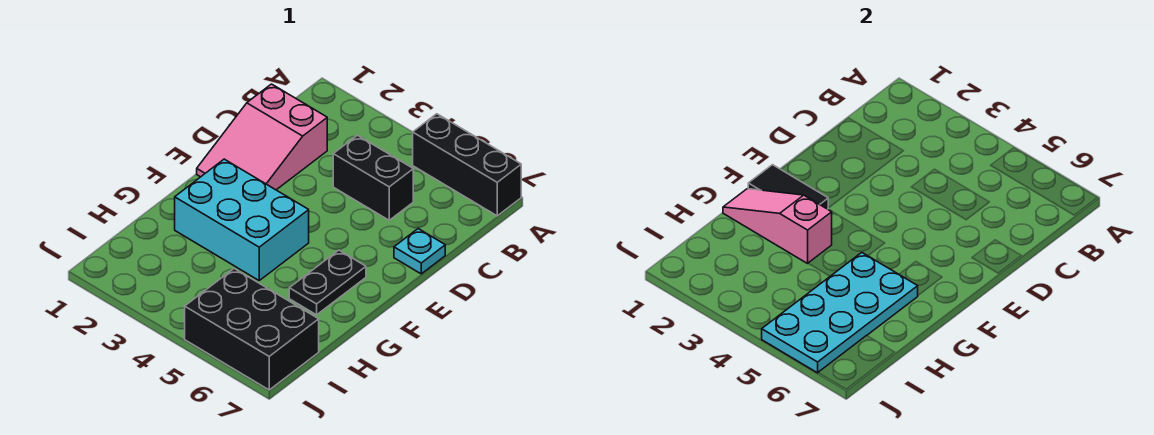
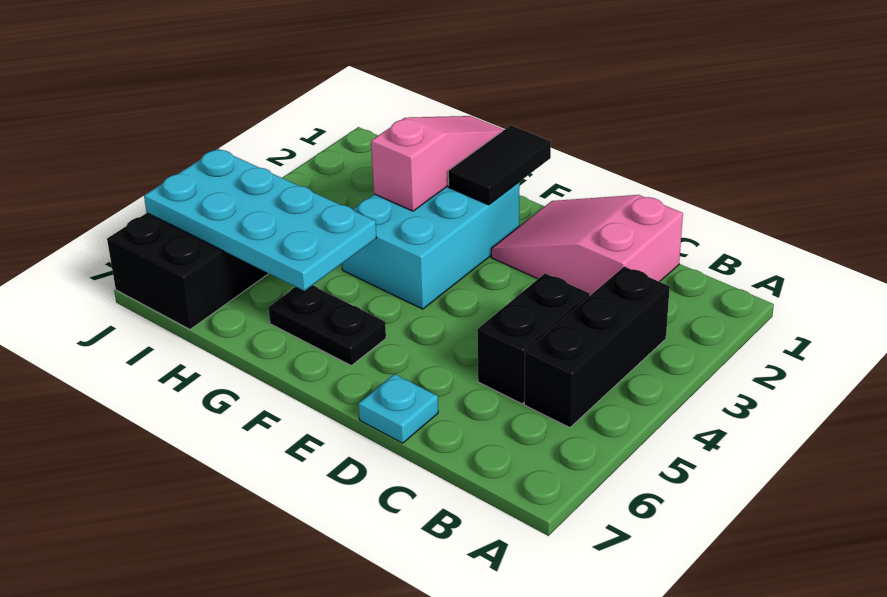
black 1x3 brick [413,114,521,216] -> black 1x3 brick moved to [524,267,670,428]

